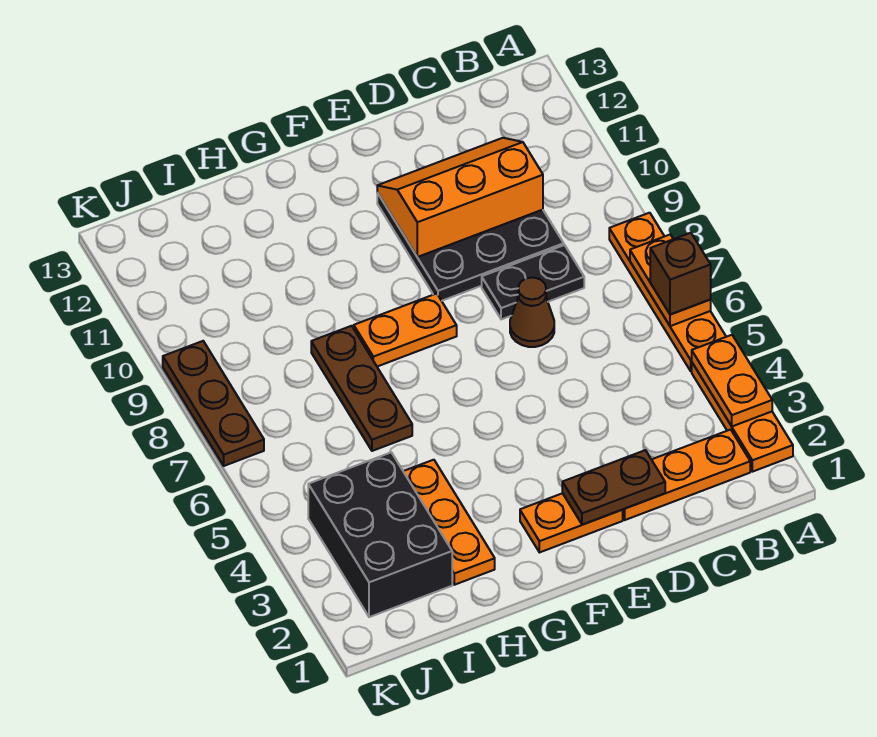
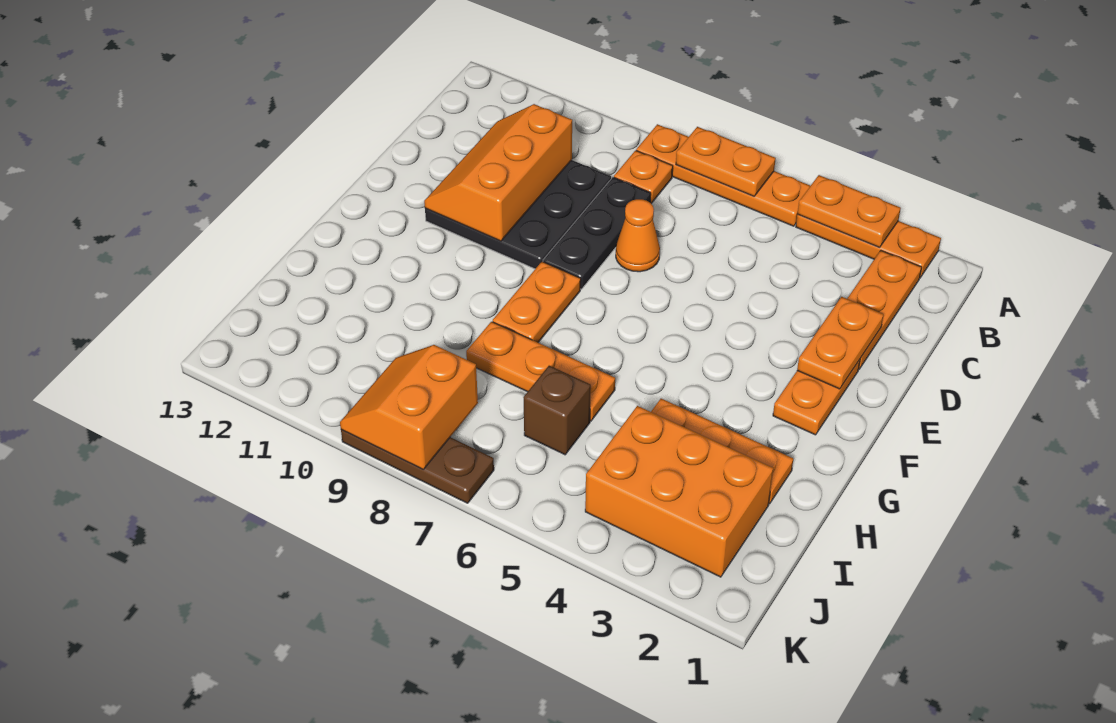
brown 1x1 brick [650,233,711,315] -> brown 1x1 brick moved to [523,366,591,455]
none -> orange 1x1 plate [614,150,673,204]
black 1x2 plate [482,245,584,319] -> black 1x3 plate [543,177,651,289]
brown 1x2 plate [562,450,665,525] -> orange 1x2 plate [797,297,884,389]
brown 1x1 cone [510,277,554,347] -> orange 1x1 cone [616,199,660,272]
brown 1x3 plate [311,326,412,451] -> orange 1x3 plate [466,322,615,421]
black 2x3 brick [308,452,452,617] -> orange 2x3 brick [585,406,773,577]
none -> orange 2x2 slope [340,345,478,469]

